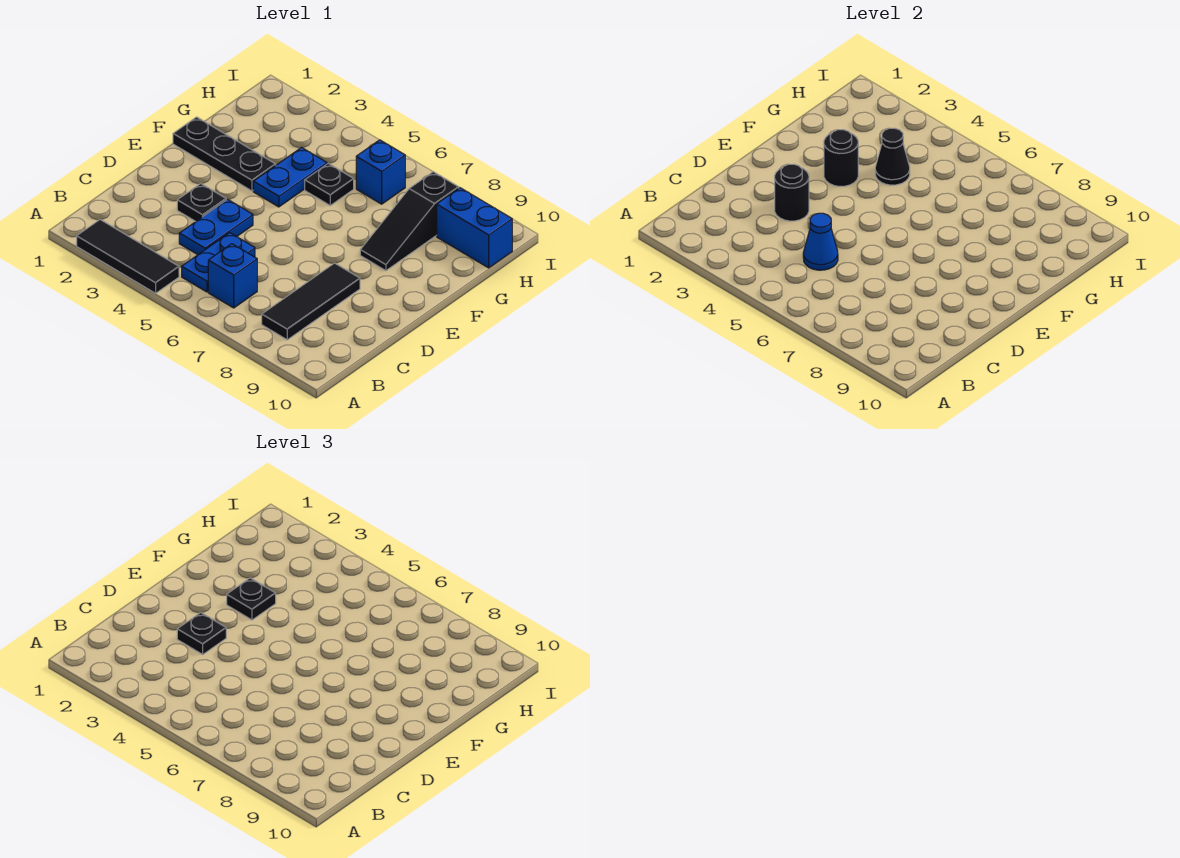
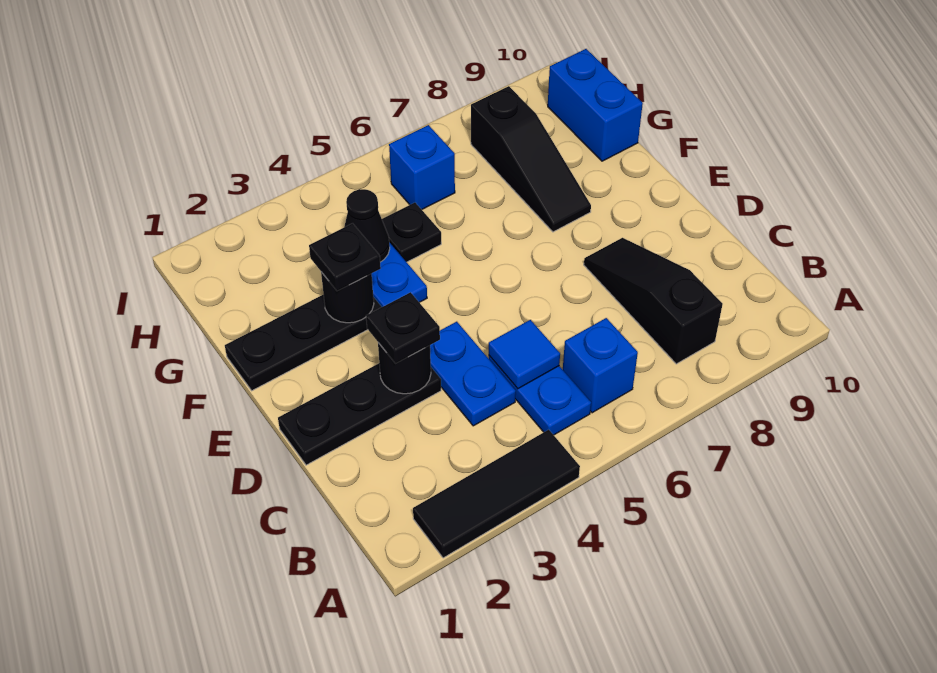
black 1x3 tile [262,263,360,340] -> black 1x3 slope [584,238,723,364]
blue 1x1 cone [803,213,838,270] -> blue 1x1 tile [489,320,560,389]
black 1x1 plate [177,184,226,222] -> black 1x3 plate [278,363,441,465]
blue 1x2 brick [437,188,512,268] -> blue 1x2 brick turned to [548,49,643,161]

